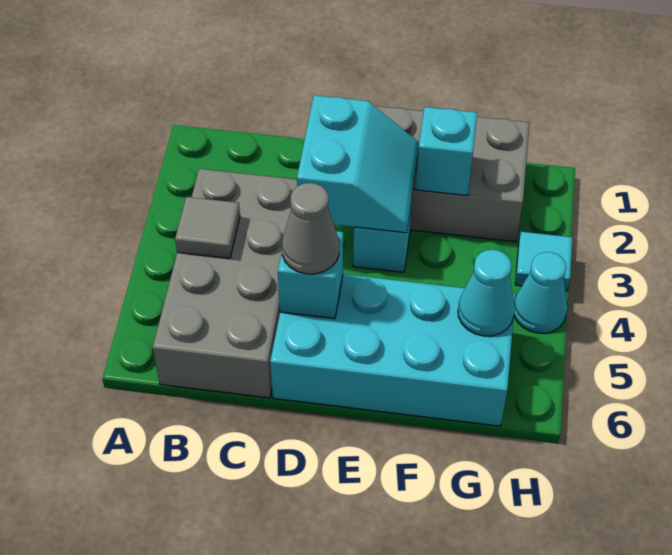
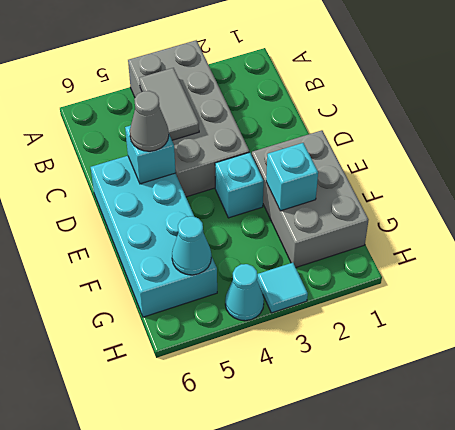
grey 2x4 brick [153,169,297,398] -> grey 2x4 brick turned to [128,40,249,197]
grey 1x1 tile [175,197,240,258] -> grey 1x2 tile [139,68,199,140]
cyan 2x2 slope [297,95,419,233] -> none

